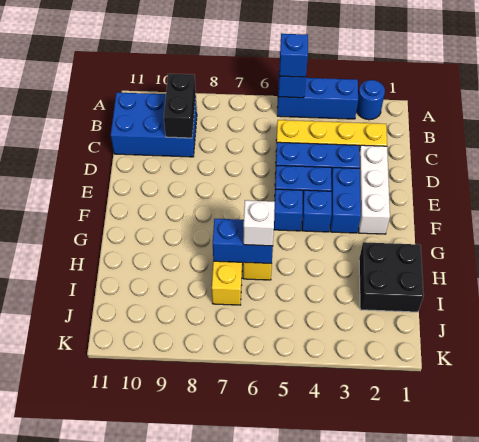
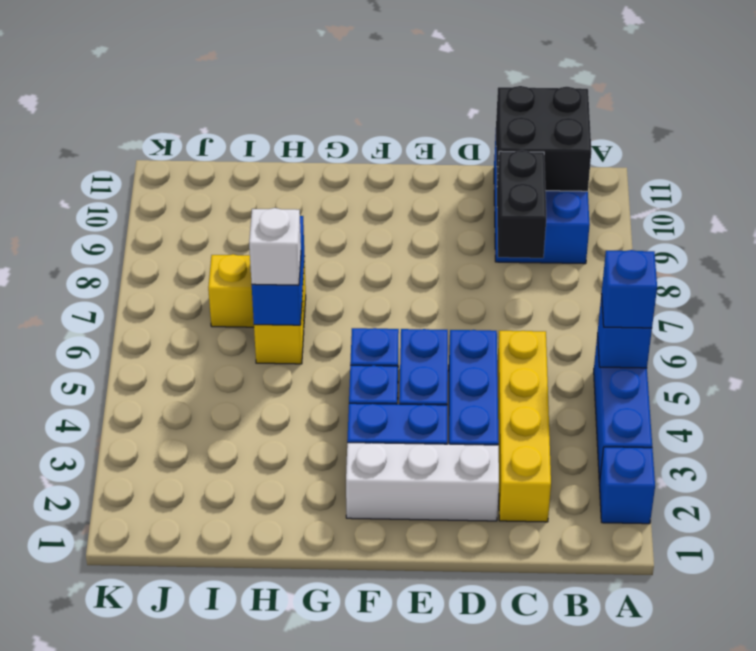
blue 1x1 round brick [357,80,385,120] -> blue 1x1 brick [599,447,655,524]
black 1x2 brick [164,74,196,138] -> black 1x2 brick turned to [497,150,546,258]
black 2x2 brick [359,242,424,312] -> black 2x2 brick moved to [496,86,591,191]

